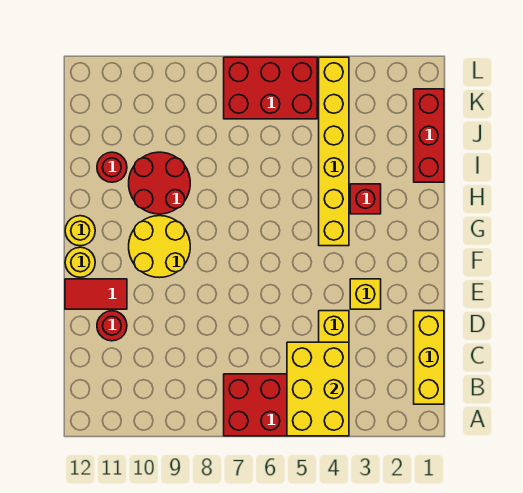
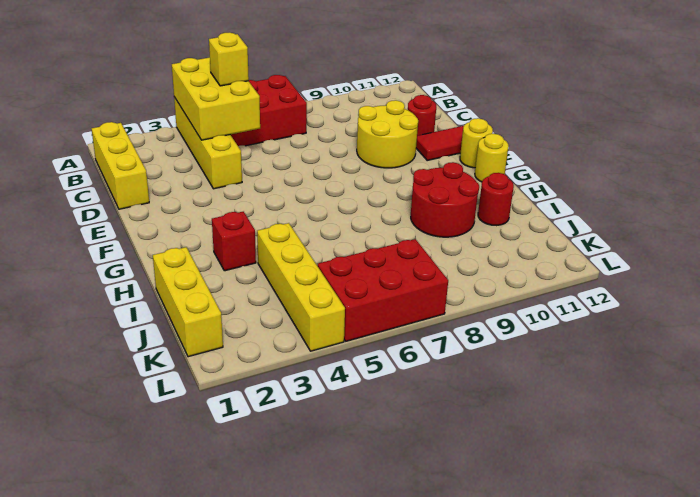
yellow 1x1 brick [350,279,381,309] -> yellow 1x1 brick moved to [209,32,249,86]
yellow 2x2 round brick [129,216,190,277] -> yellow 2x2 round brick moved to [357,100,418,168]
yellow 1x6 brick [319,57,349,246] -> yellow 1x4 brick [257,223,345,351]
red 1x3 brick [414,89,444,182] -> yellow 1x3 brick [153,247,223,357]

